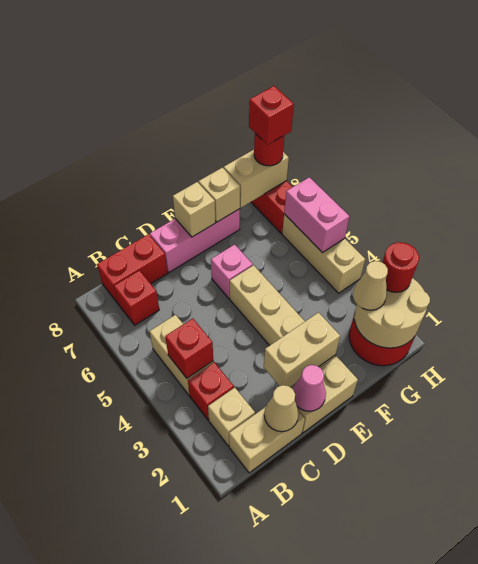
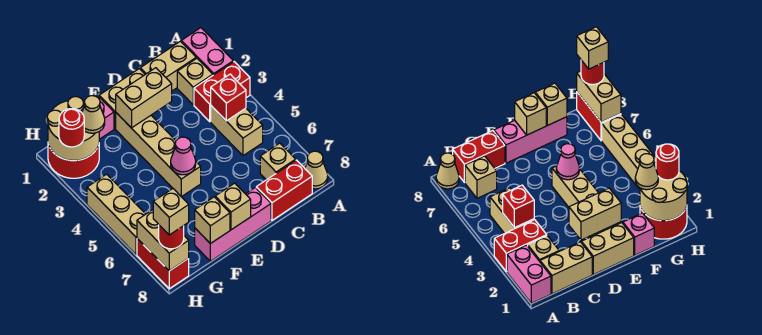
red 1x1 brick [188,362,234,420] -> red 1x2 brick [194,62,250,122]
red 1x1 brick [114,270,159,325] -> tan 1x1 brick [260,143,296,180]
tan 1x1 cone [264,385,299,432] -> tan 1x1 cone moved to [305,151,328,189]
pink 1x1 cone [293,365,326,411] -> pink 1x1 cone moved to [171,137,196,175]
pink 1x1 brick [211,244,253,298] -> pink 1x1 brick moved to [97,96,114,139]
tan 1x2 brick [224,150,289,208] -> tan 1x2 brick turned to [137,210,189,271]
pink 1x2 brick [284,177,350,253] -> pink 1x2 brick moved to [181,28,233,75]
red 1x1 brick [249,86,294,145] -> tan 1x1 brick [153,189,189,235]

